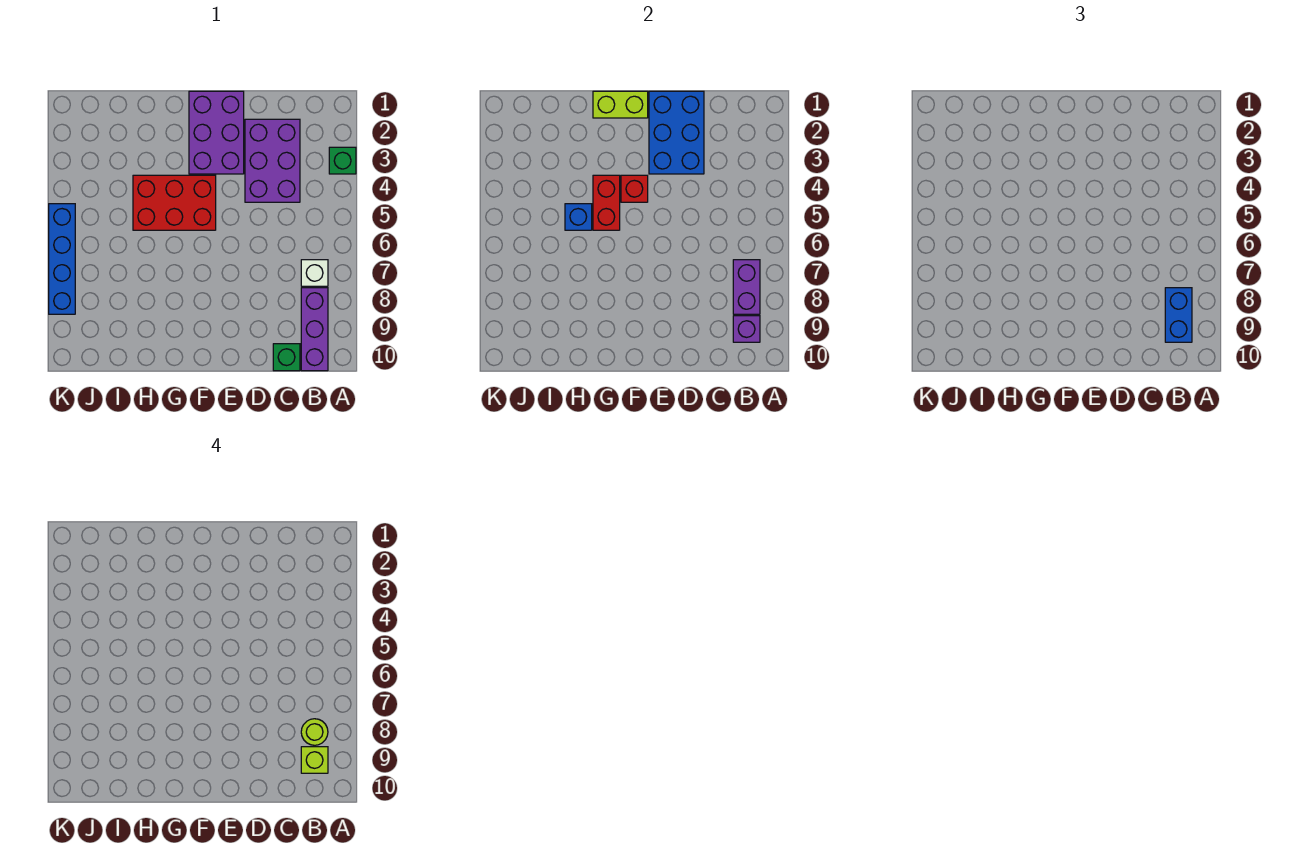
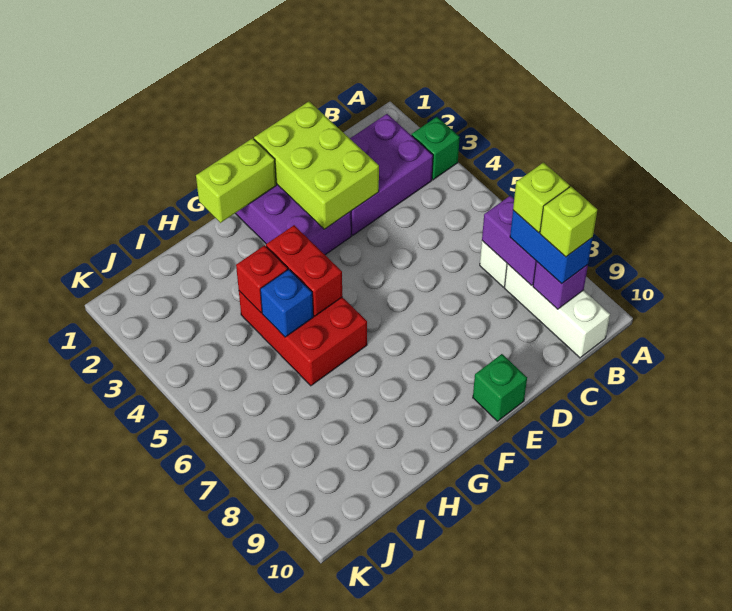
purple 1x3 brick [301,288,328,371] -> white 1x3 brick [505,264,610,358]
lime 1x1 round brick [301,719,328,745] -> lime 1x1 brick [513,163,570,233]
purple 2x3 brick [245,119,300,202] -> purple 2x3 brick turned to [350,114,433,235]
green 1x1 brick [273,344,300,371] -> green 1x1 brick moved to [473,354,527,421]
blue 2x3 brick [649,91,704,174] -> lime 2x3 brick [254,102,379,229]
red 2x3 brick [133,175,216,230] -> red 2x3 brick turned to [239,291,367,386]
red 1x1 brick [621,175,648,202] -> red 1x1 brick moved to [236,245,288,313]
blue 1x4 brick [49,204,75,314] -> none

